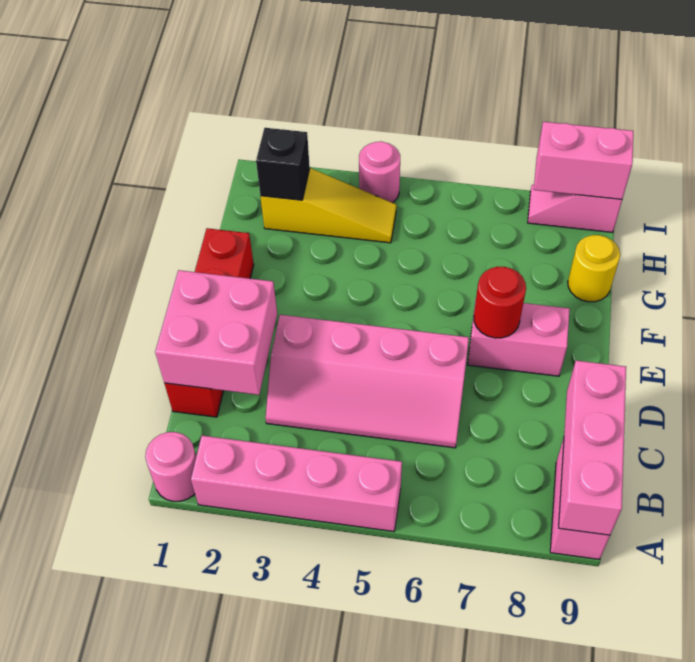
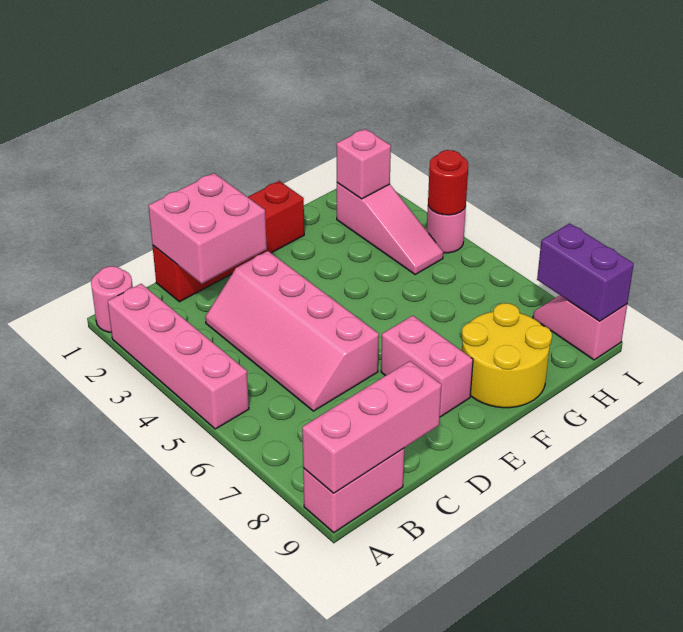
red 1x1 round brick [474,267,526,338] -> red 1x1 round brick moved to [428,150,468,215]
yellow 1x1 round brick [568,235,620,302] -> yellow 2x2 round brick [462,303,552,408]
yellow 1x3 slope [260,168,397,243] -> pink 1x3 slope [337,183,443,275]
black 1x1 brick [256,128,310,200] -> pink 1x1 brick [336,129,391,199]
pink 1x2 brick [534,122,633,199] -> purple 1x2 brick [537,223,634,321]

